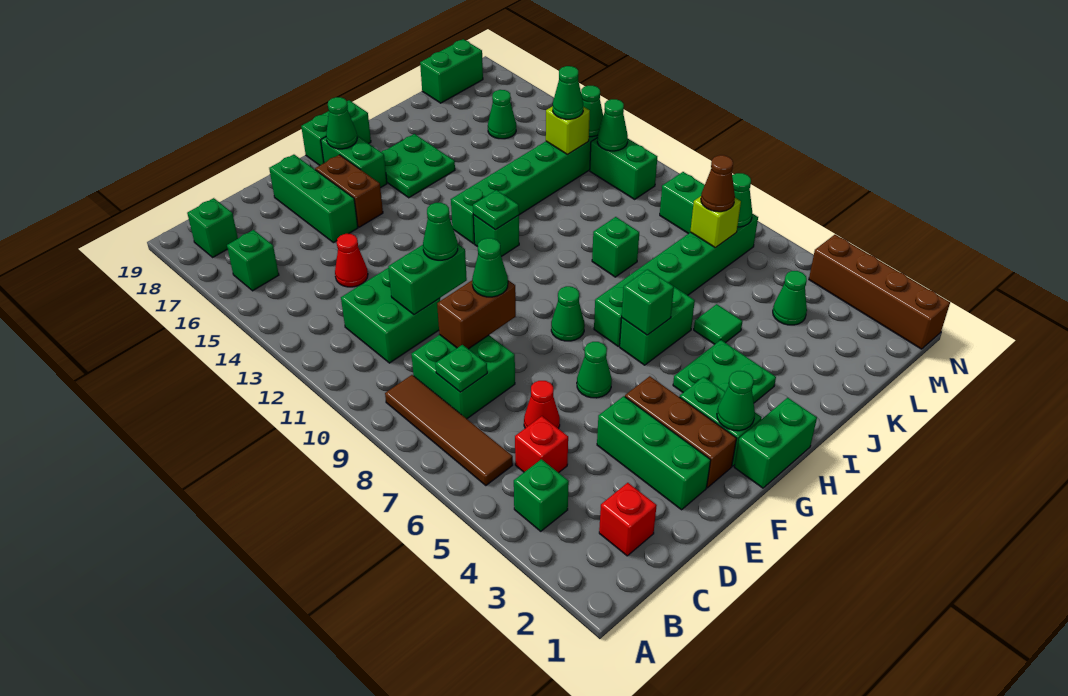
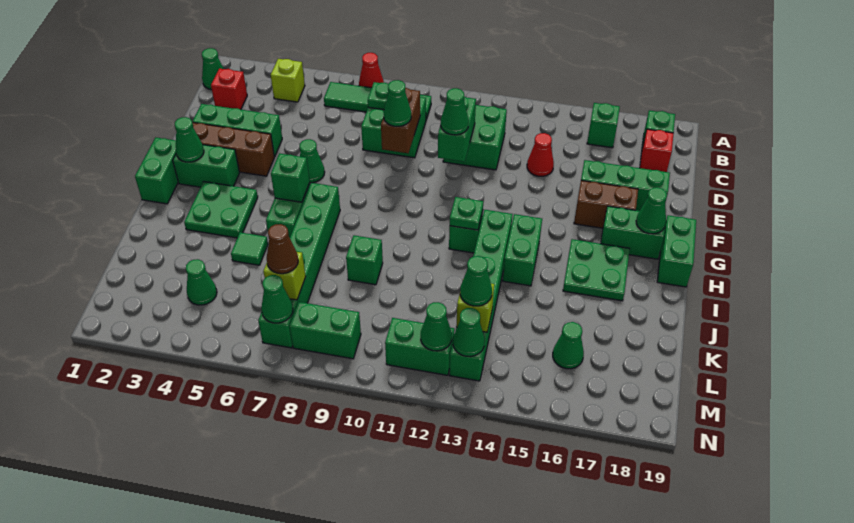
green 1x1 brick [514,459,569,531] -> lime 1x1 brick [271,59,305,102]
brown 1x4 tile [385,375,513,486] -> green 1x4 tile [324,82,431,120]
red 1x1 brick [515,416,568,473] -> red 1x1 brick moved to [640,129,674,172]
red 1x1 cone [524,381,560,429] -> red 1x1 cone moved to [359,53,384,88]
green 1x1 cone [551,286,585,341] -> green 1x1 cone moved to [202,48,223,90]
green 1x2 brick [420,39,483,103] -> green 1x2 brick moved to [503,214,542,286]
brown 1x4 brick [809,235,950,349] -> none

